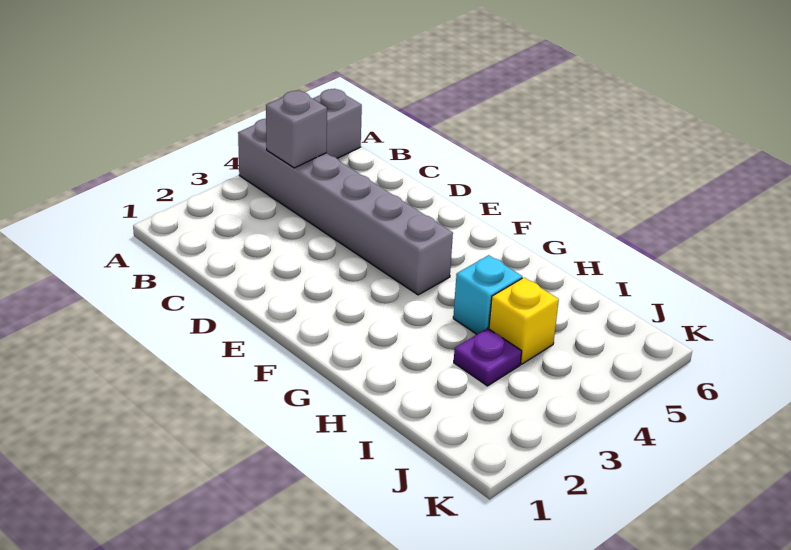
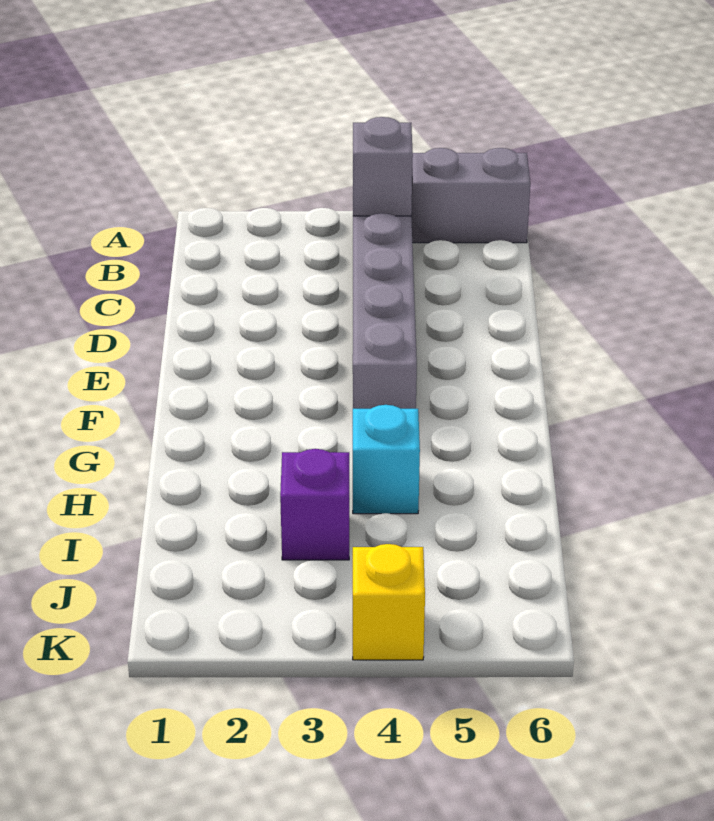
purple 1x1 plate [454,328,522,386] -> purple 1x1 brick [280,449,349,560]
yellow 1x1 brick [489,278,559,364] -> yellow 1x1 brick moved to [353,544,425,660]

